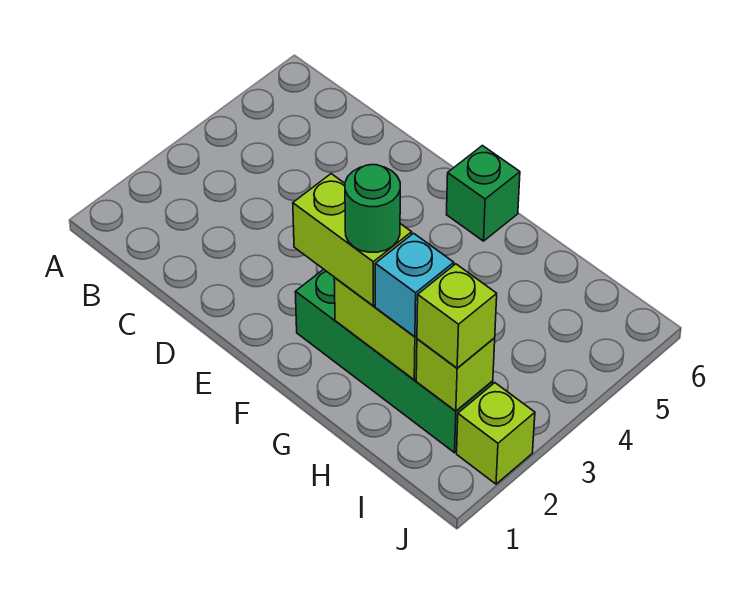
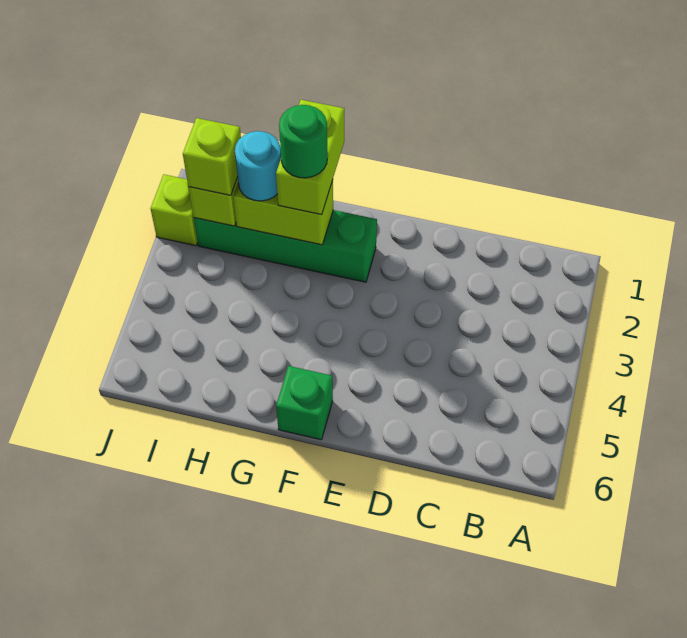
lime 1x2 brick [293,174,412,306] -> lime 1x2 brick turned to [276,100,344,215]
cyan 1x1 brick [375,233,454,337] -> cyan 1x1 round brick [235,131,281,201]

